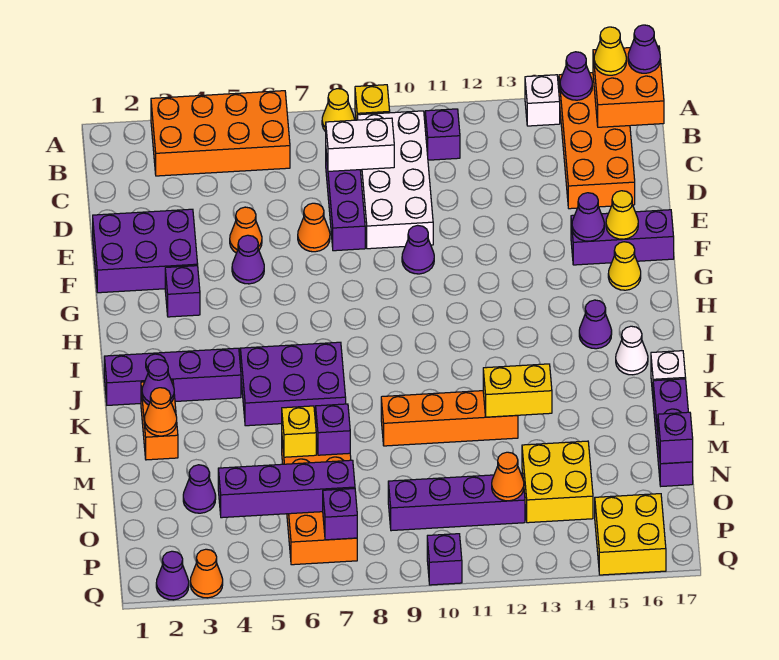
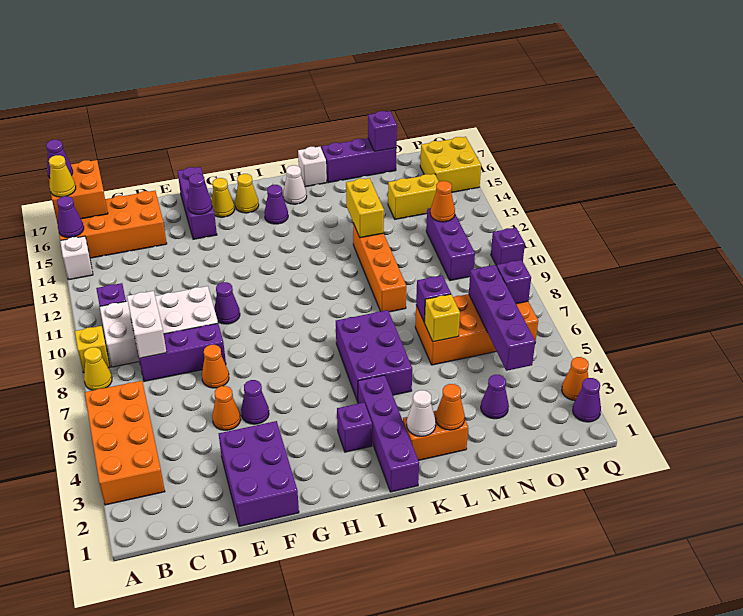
yellow 1x1 cone [606,191,638,239] -> yellow 1x1 cone moved to [235,174,259,213]
purple 1x1 brick [165,266,200,317] -> purple 1x1 brick moved to [337,403,372,452]
purple 1x1 cone [142,359,174,405] -> white 1x1 cone [407,390,436,436]
yellow 2x2 brick [522,441,593,523] -> yellow 1x2 brick [388,174,439,219]
purple 1x4 brick [388,473,525,531] -> purple 1x3 brick [426,208,475,281]

